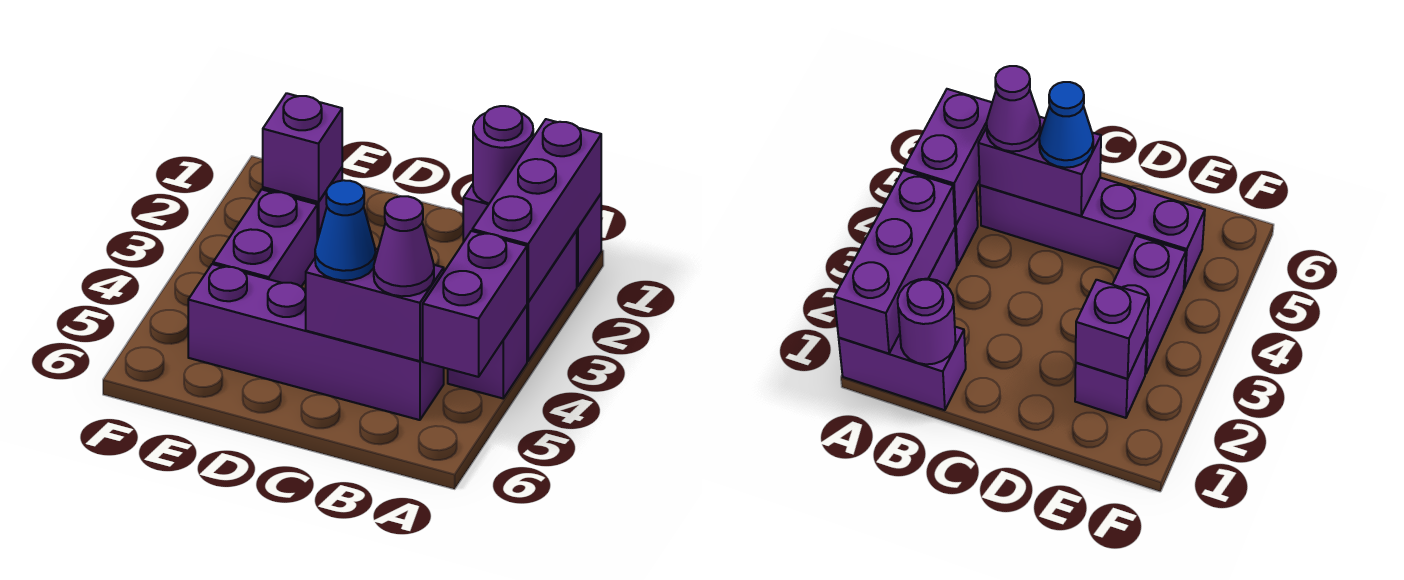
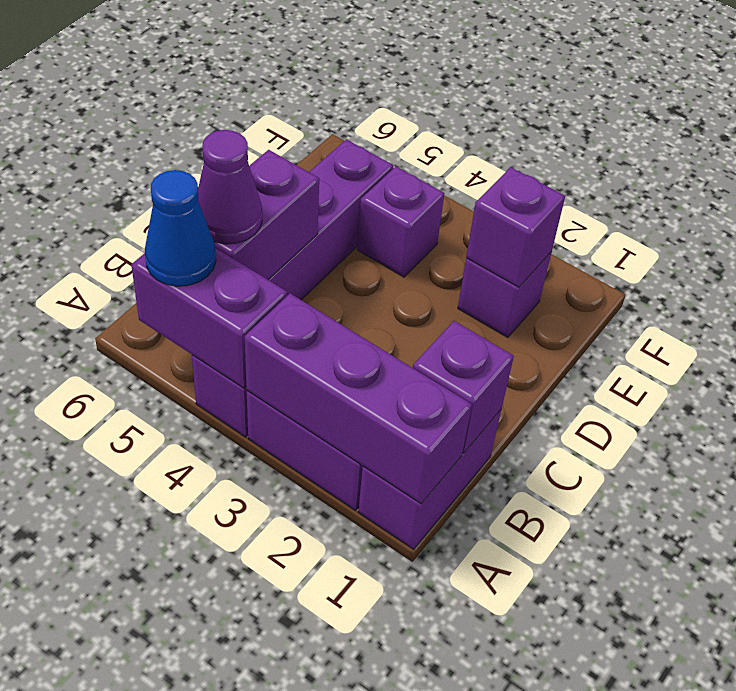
purple 1x1 round brick [473,106,533,203] -> purple 1x1 brick [413,321,514,453]
blue 1x1 cone [315,180,375,280] -> blue 1x1 cone moved to [145,170,216,286]
purple 1x2 brick [213,190,317,287] -> purple 1x1 brick [357,167,444,277]

